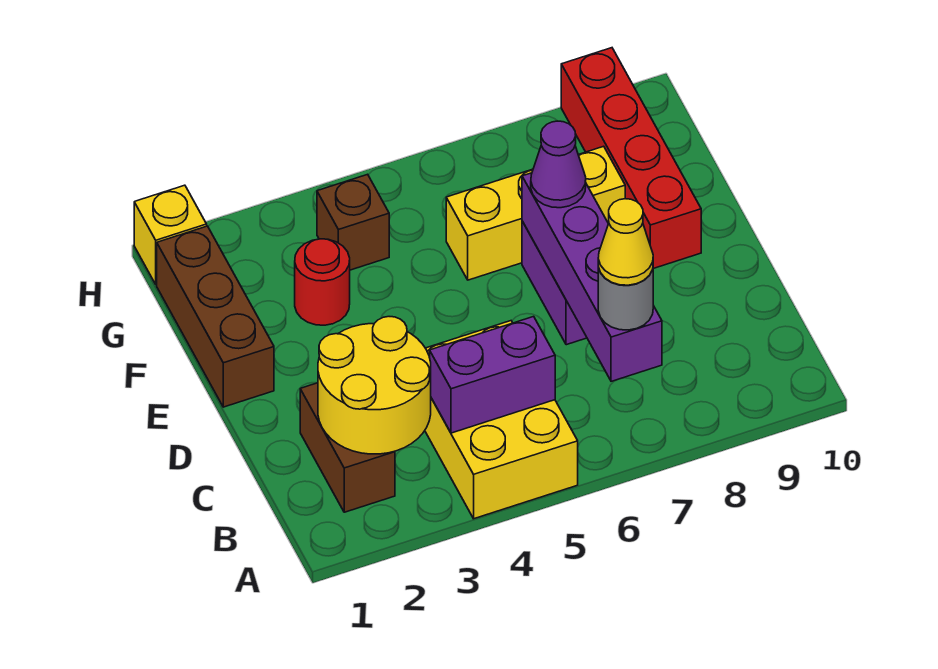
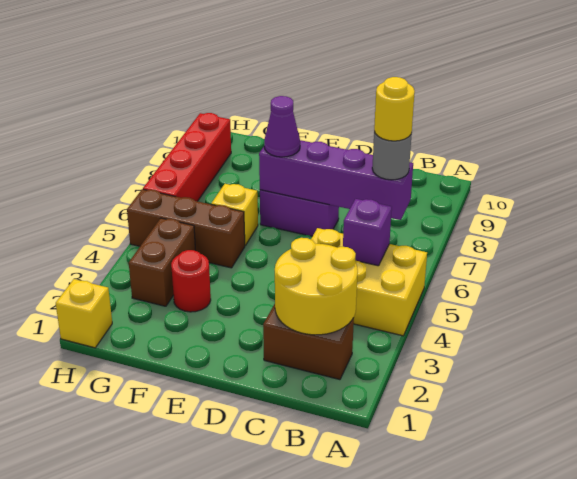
purple 1x2 brick [430,317,555,433] -> purple 1x1 brick [343,199,392,266]
yellow 1x1 cone [598,199,653,285] -> yellow 1x1 round brick [374,77,415,141]
brown 1x3 brick [157,226,274,407] -> brown 1x3 brick moved to [127,189,245,268]
red 1x4 brick [561,48,701,269] -> red 1x4 brick turned to [143,113,231,201]
yellow 1x3 brick [446,146,625,280] -> yellow 1x1 brick [211,184,258,245]
brown 1x1 brick [317,174,389,270] -> brown 1x2 brick [129,218,195,306]

